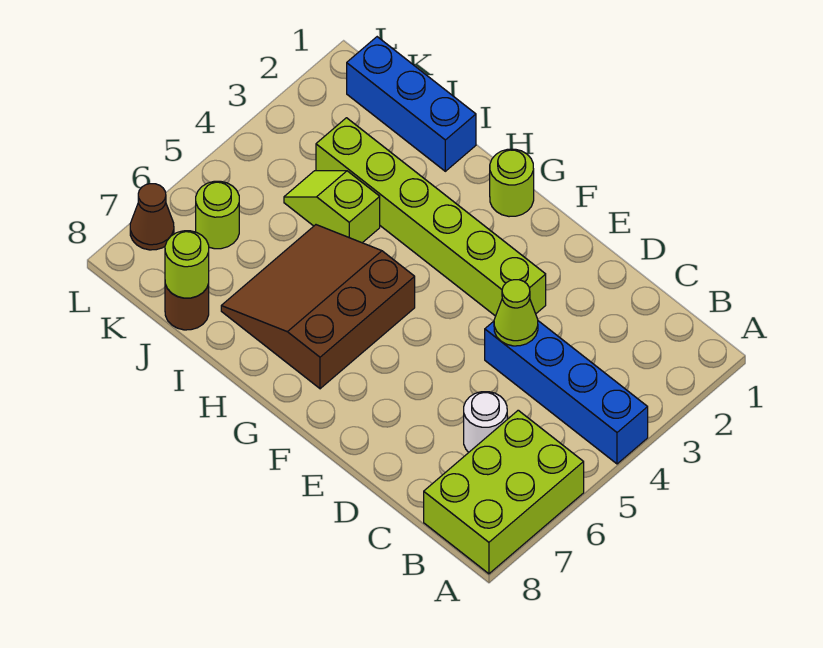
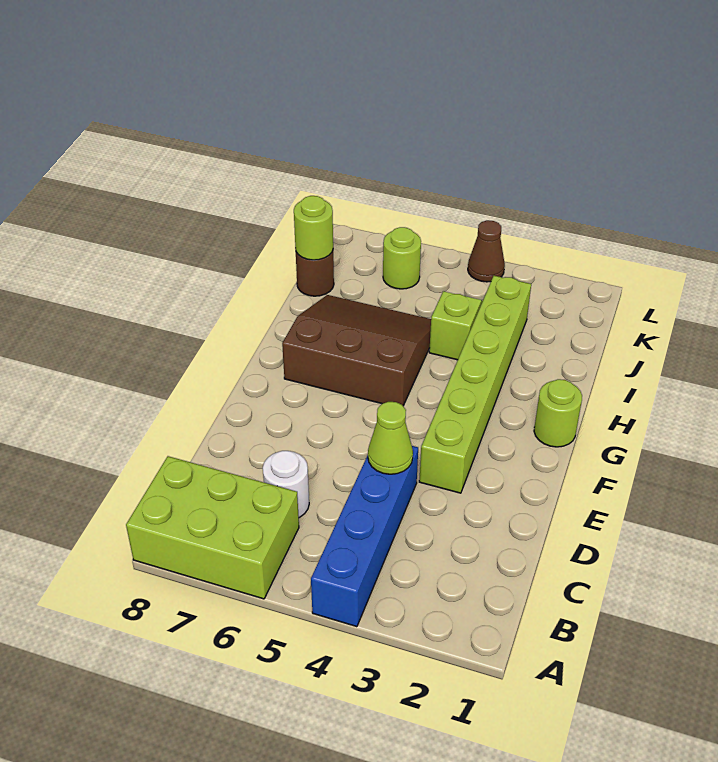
blue 1x3 brick [347,37,476,171] -> none
brown 1x1 cone [130,184,174,250] -> brown 1x1 cone moved to [468,220,505,282]

